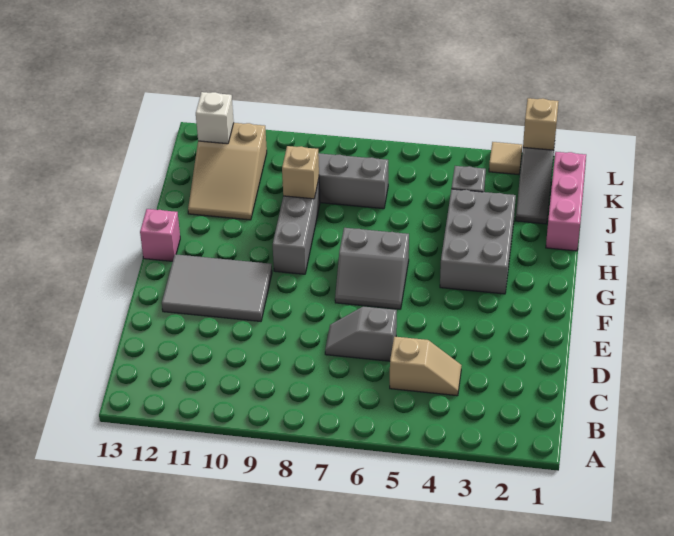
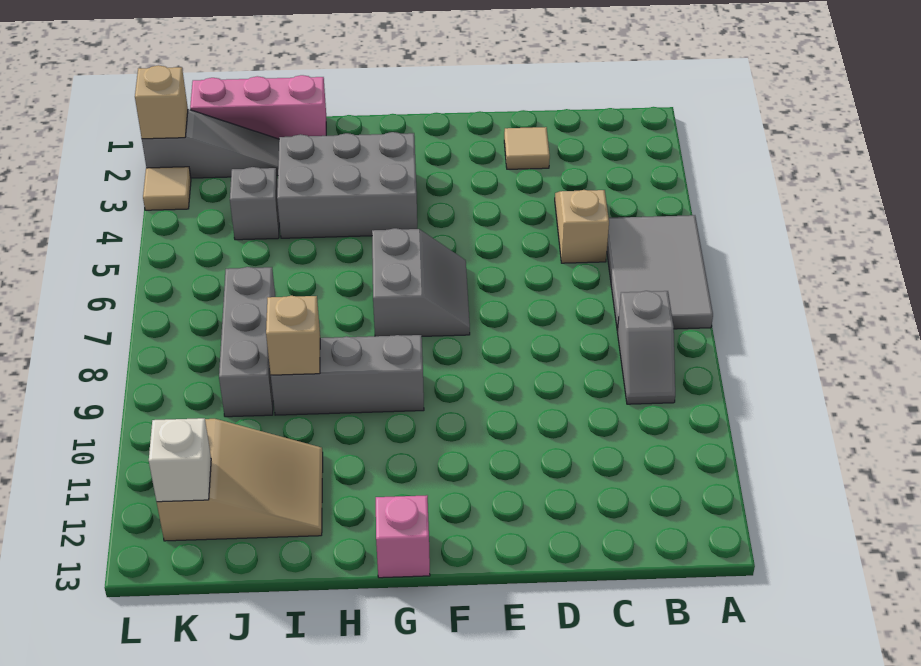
none -> tan 1x1 tile [504,127,550,169]
grey 1x2 slope [325,307,397,361] -> grey 1x2 slope moved to [617,291,675,404]
grey 2x3 tile [162,254,272,321] -> grey 2x3 tile moved to [607,215,713,330]

